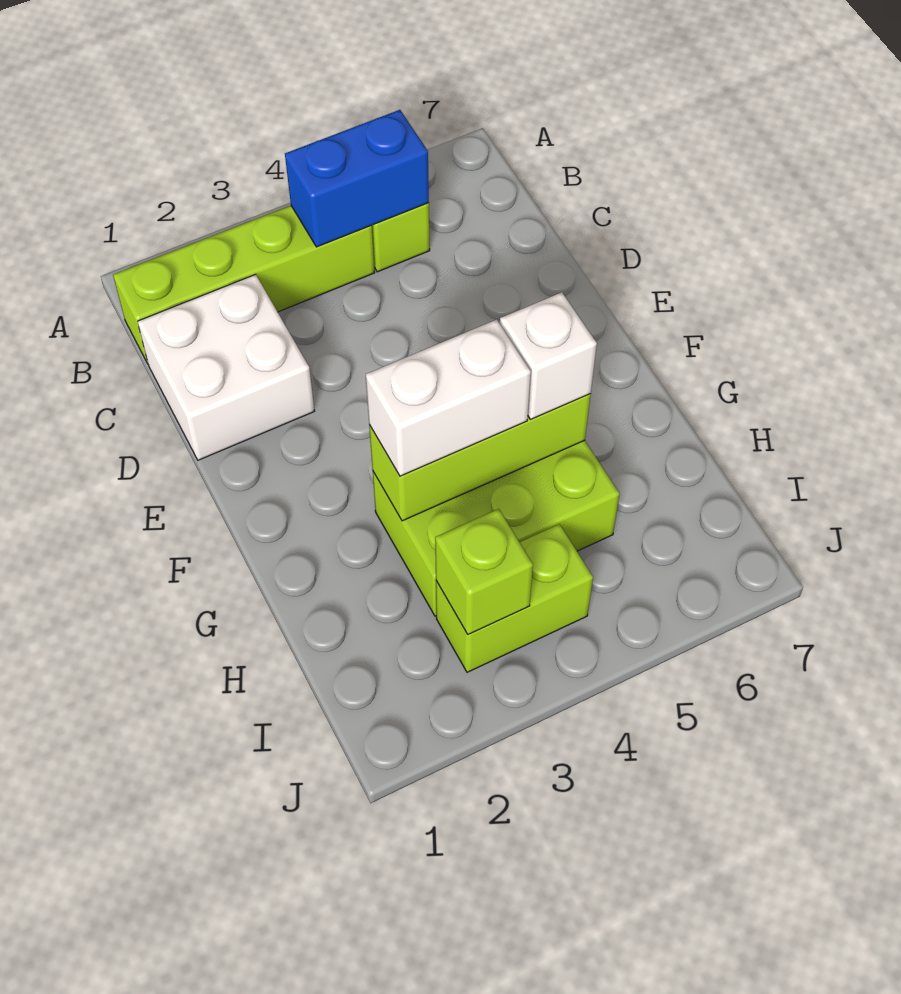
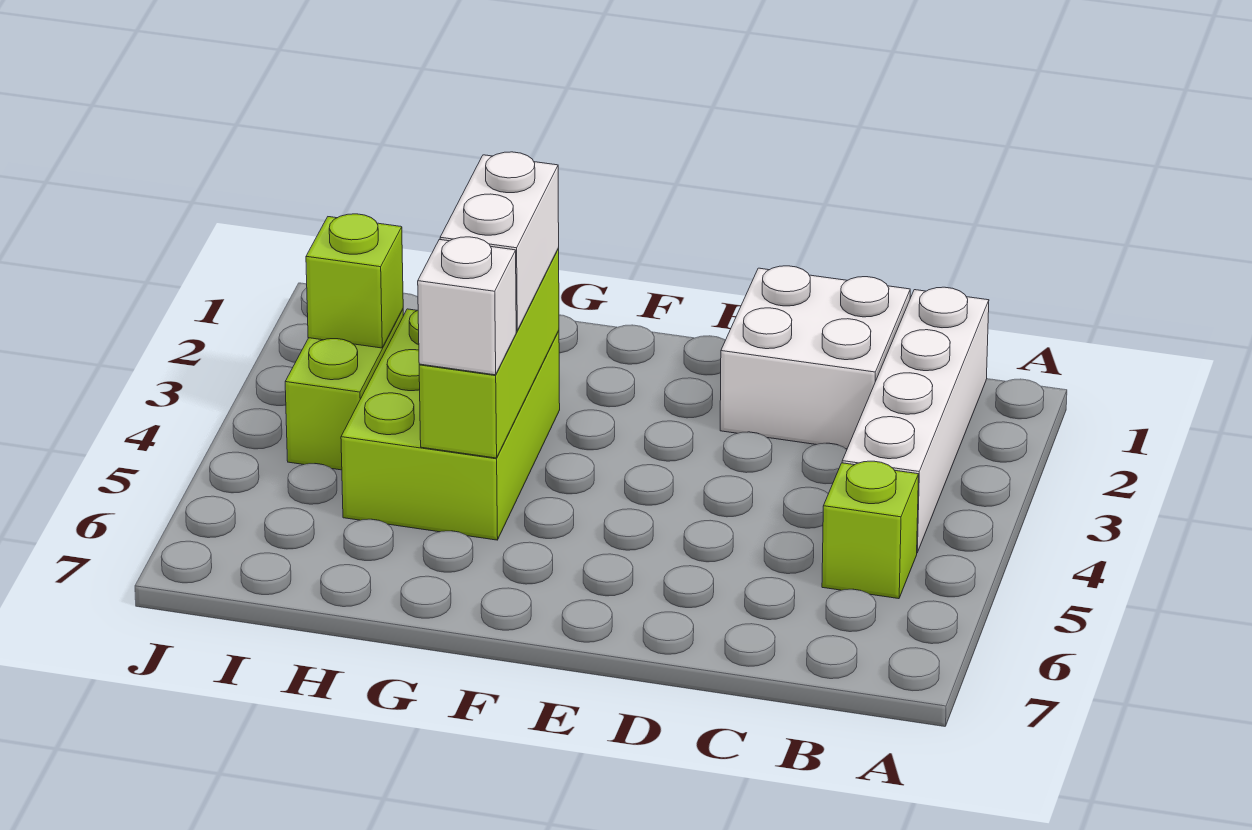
lime 1x4 brick [113,206,375,363] -> white 1x4 brick [842,287,989,553]
blue 1x2 brick [285,110,429,247] -> none

